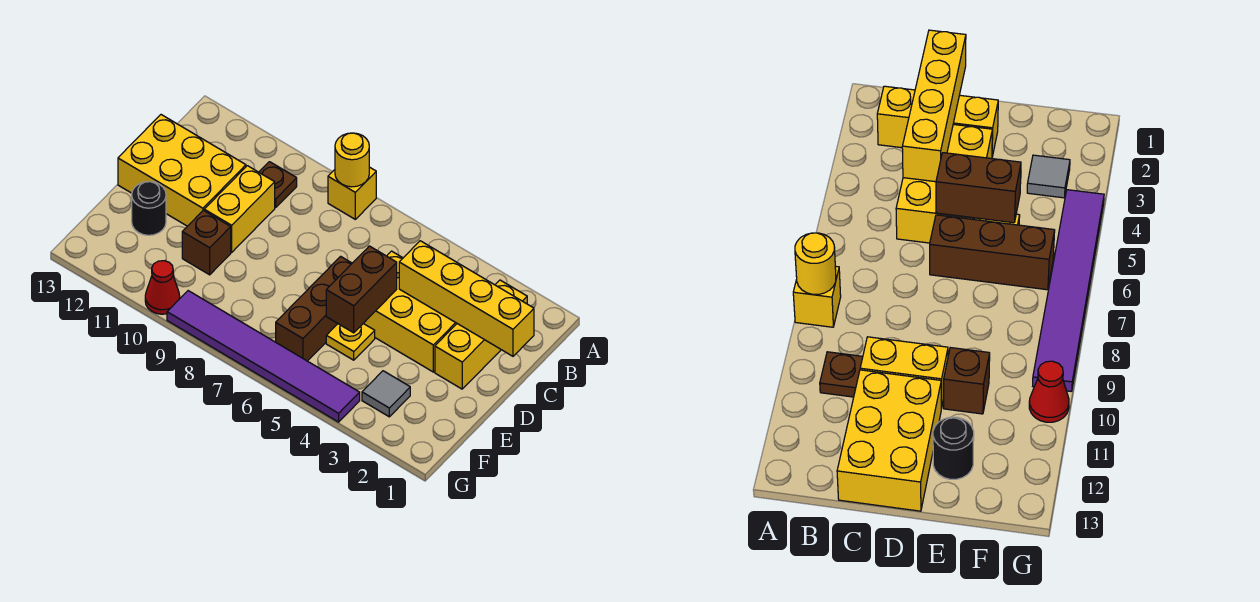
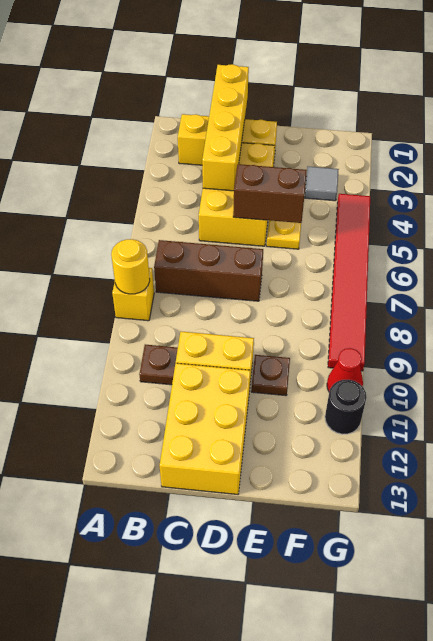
brown 1x3 brick [276,256,352,361] -> brown 1x3 brick moved to [154,240,263,301]
brown 1x1 brick [182,210,231,275] -> brown 1x1 plate [251,355,290,396]
black 1x1 round brick [132,182,166,235] -> black 1x1 round brick moved to [325,379,367,434]
purple 1x6 tile [167,291,360,422] -> red 1x6 tile [328,194,370,371]

